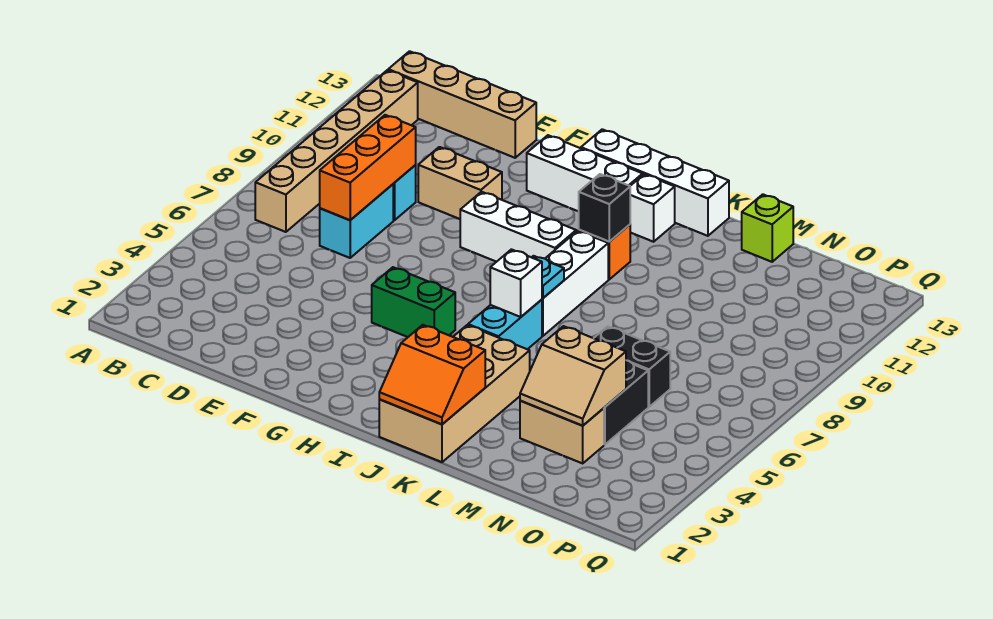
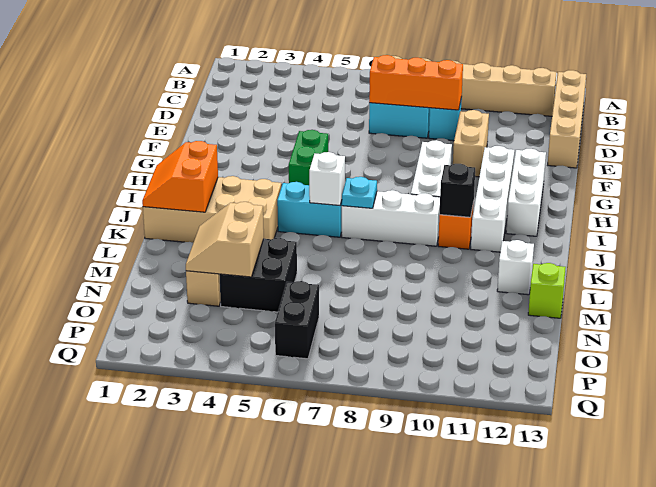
white 1x4 brick [581,129,729,236] -> white 1x4 brick moved to [471,146,514,252]
white 1x1 brick [630,174,675,242] -> white 1x1 brick moved to [497,240,534,295]
black 1x2 brick [594,326,670,407] -> black 1x2 brick moved to [275,281,319,359]

